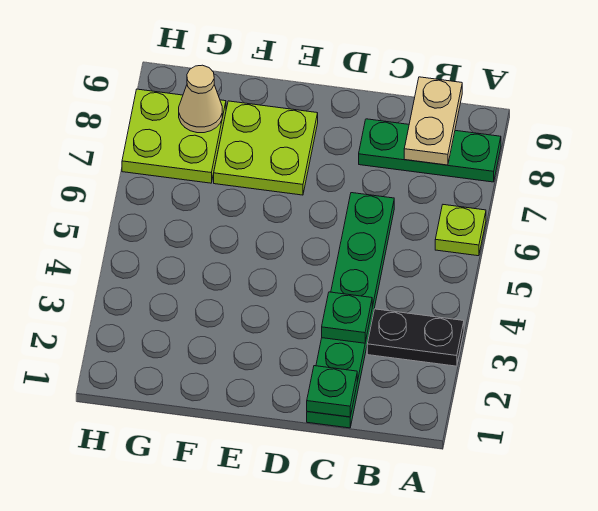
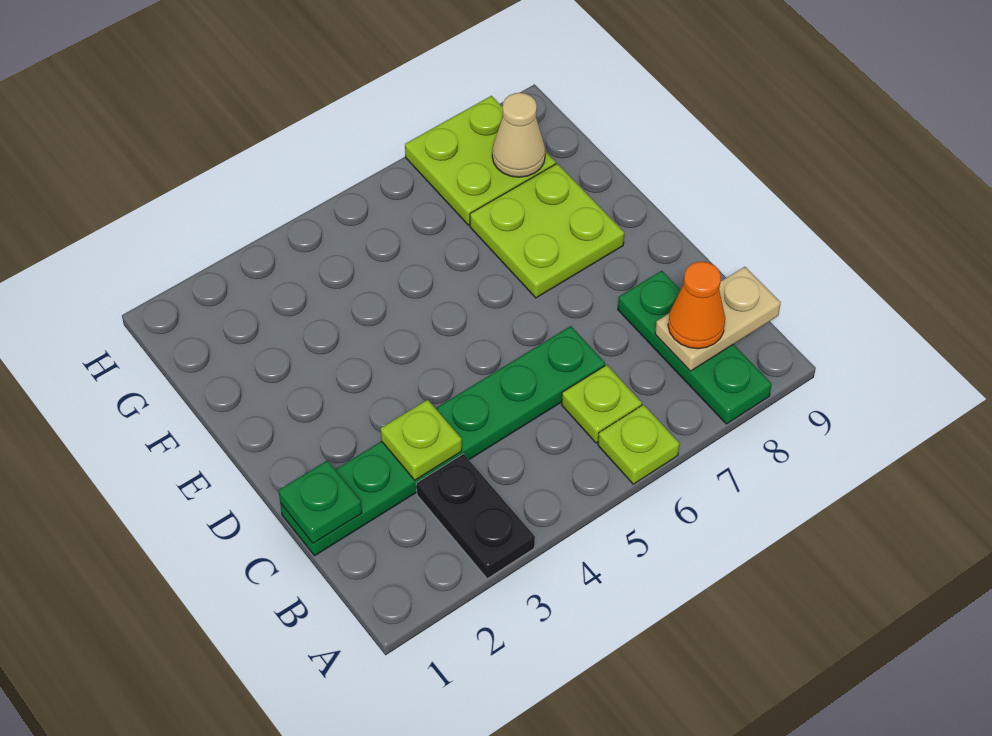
none -> lime 1x1 plate [562,365,642,443]
none -> orange 1x1 cone [668,262,725,349]
green 1x1 plate [322,292,372,343] -> lime 1x1 plate [381,400,462,480]

